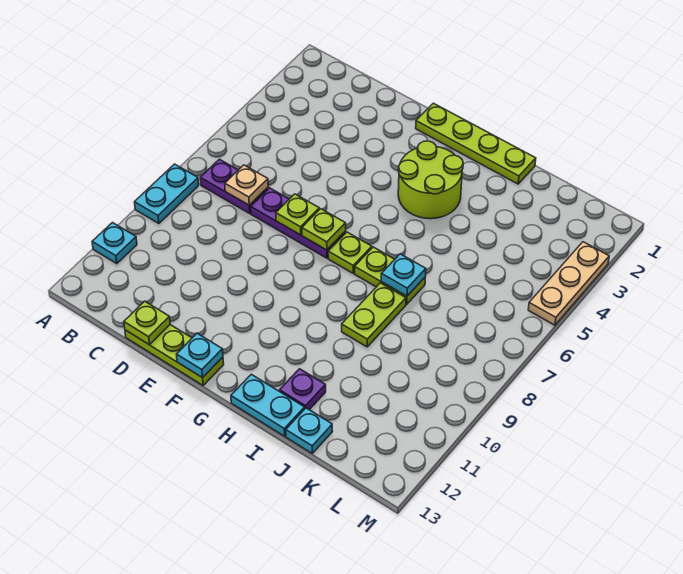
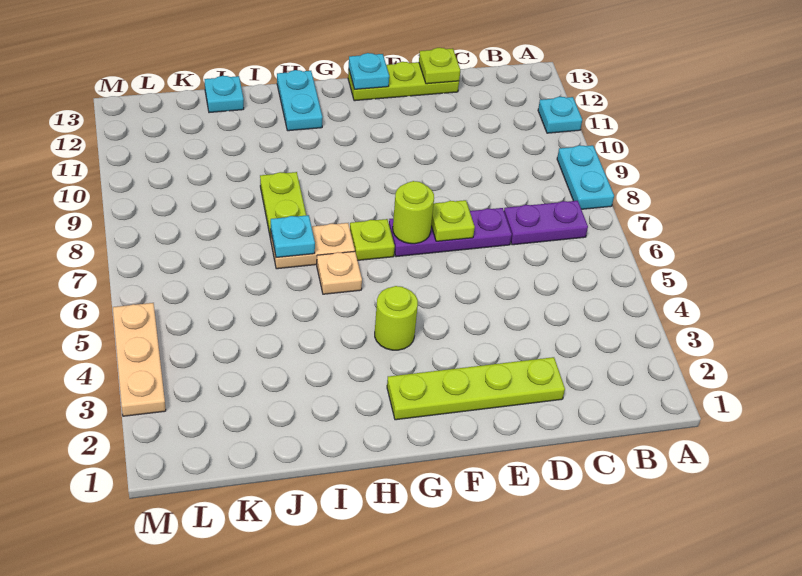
tan 1x1 plate [225,165,268,205] -> tan 1x1 plate moved to [317,251,362,294]
lime 1x4 plate [416,103,536,184] -> lime 1x4 plate moved to [387,357,565,420]
lime 1x1 plate [302,209,346,250] -> lime 1x1 round brick [393,181,434,244]
lime 2x2 round brick [398,141,463,219] -> lime 1x1 round brick [375,286,418,350]
lime 1x2 plate [355,247,425,304] -> tan 1x2 plate [271,223,355,269]
cyan 1x2 plate [231,374,305,436] -> cyan 1x2 plate turned to [277,70,323,131]
purple 1x1 plate [279,369,326,410] -> none

